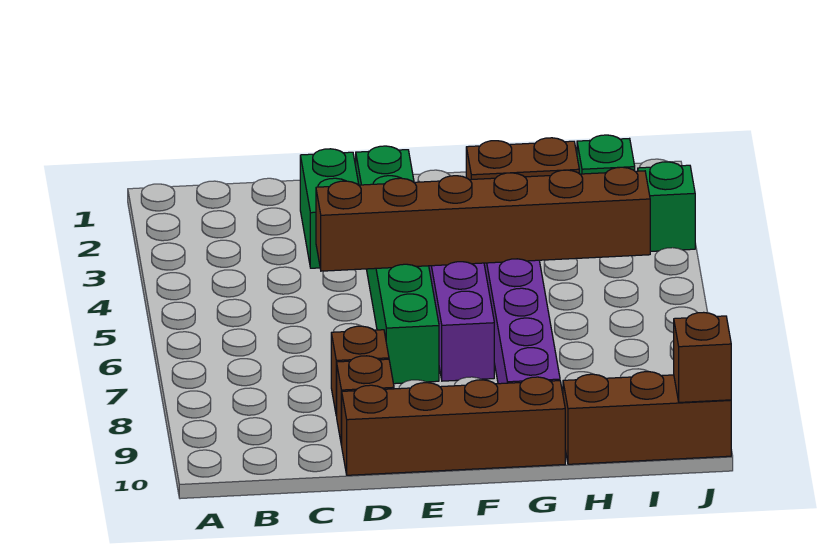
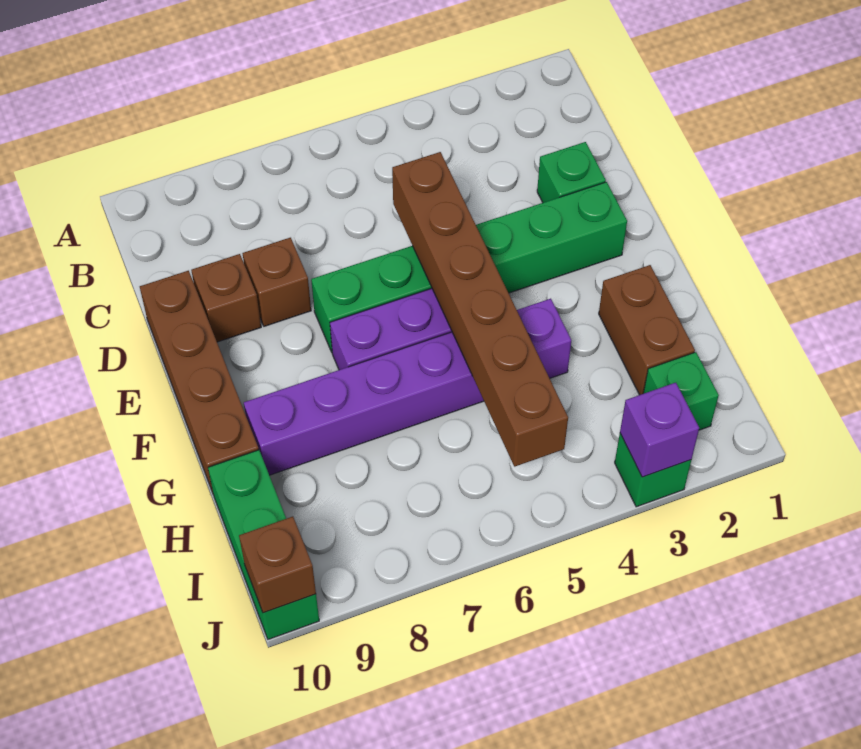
green 1x2 brick [300,149,359,268] -> green 1x1 brick [537,142,606,203]
brown 1x3 brick [563,372,731,464] -> green 1x3 brick [208,450,319,639]
none -> purple 1x1 brick [620,383,699,477]

